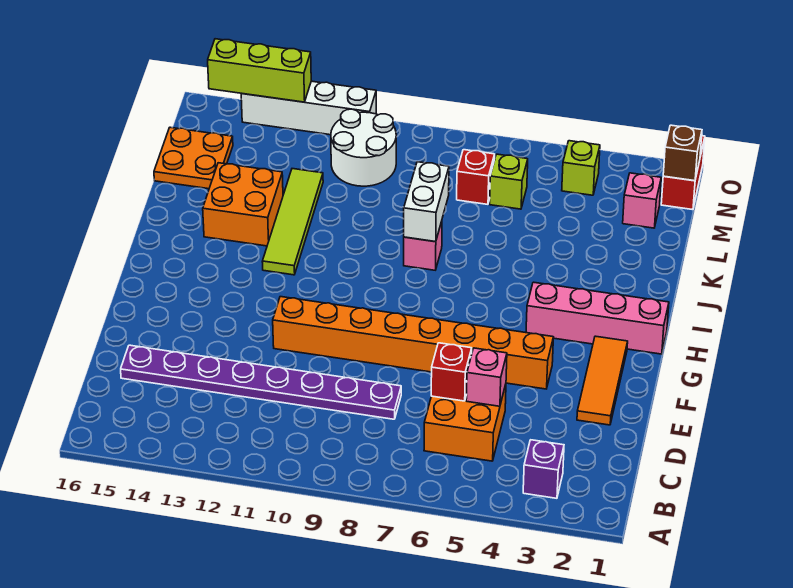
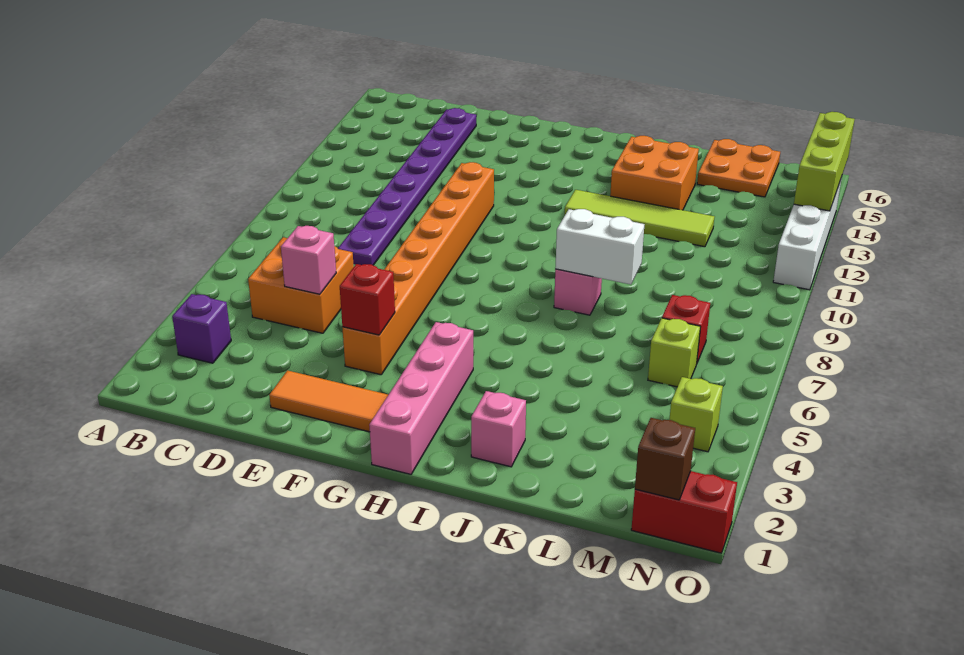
red 1x1 brick [431,343,472,401] -> red 1x1 brick moved to [340,264,395,335]
pink 1x1 brick [623,173,661,228] -> pink 1x1 brick moved to [471,391,526,467]
white 2x2 round brick [331,109,396,186] -> none

